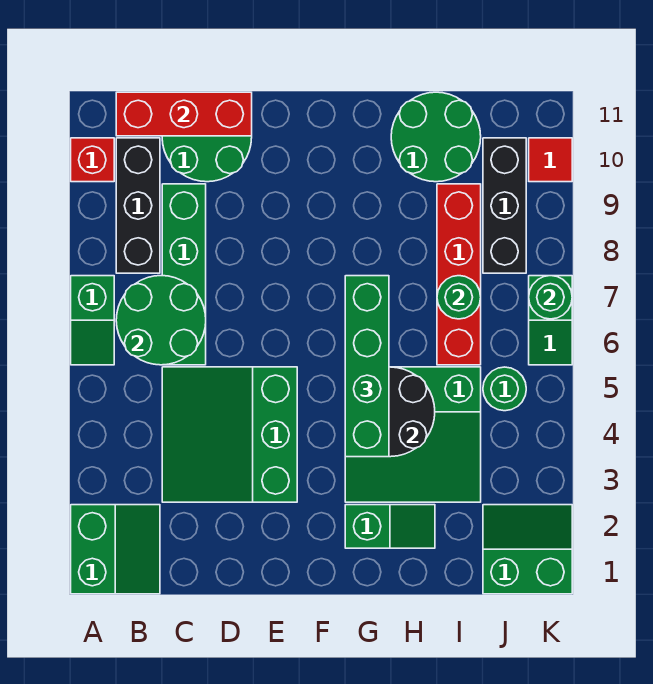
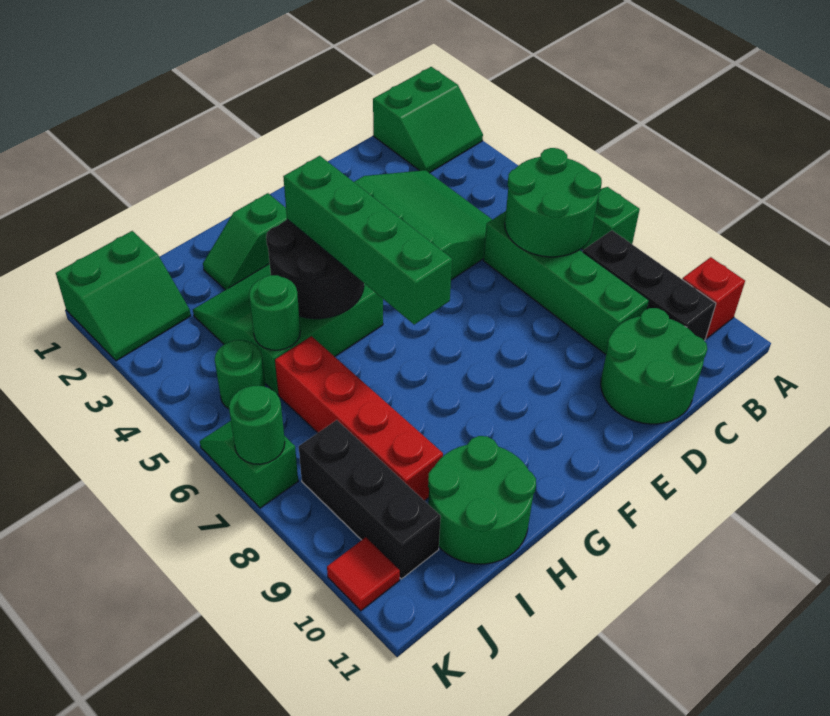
green 2x2 slope [71,505,160,594] -> green 2x2 slope turned to [373,67,483,173]
red 1x3 brick [116,92,252,136] -> none
green 1x1 round brick [437,276,481,319] -> green 1x1 round brick moved to [249,275,300,350]

